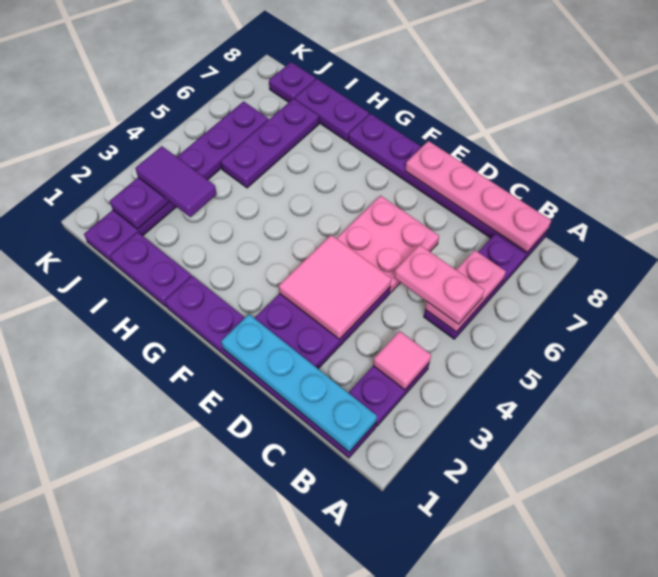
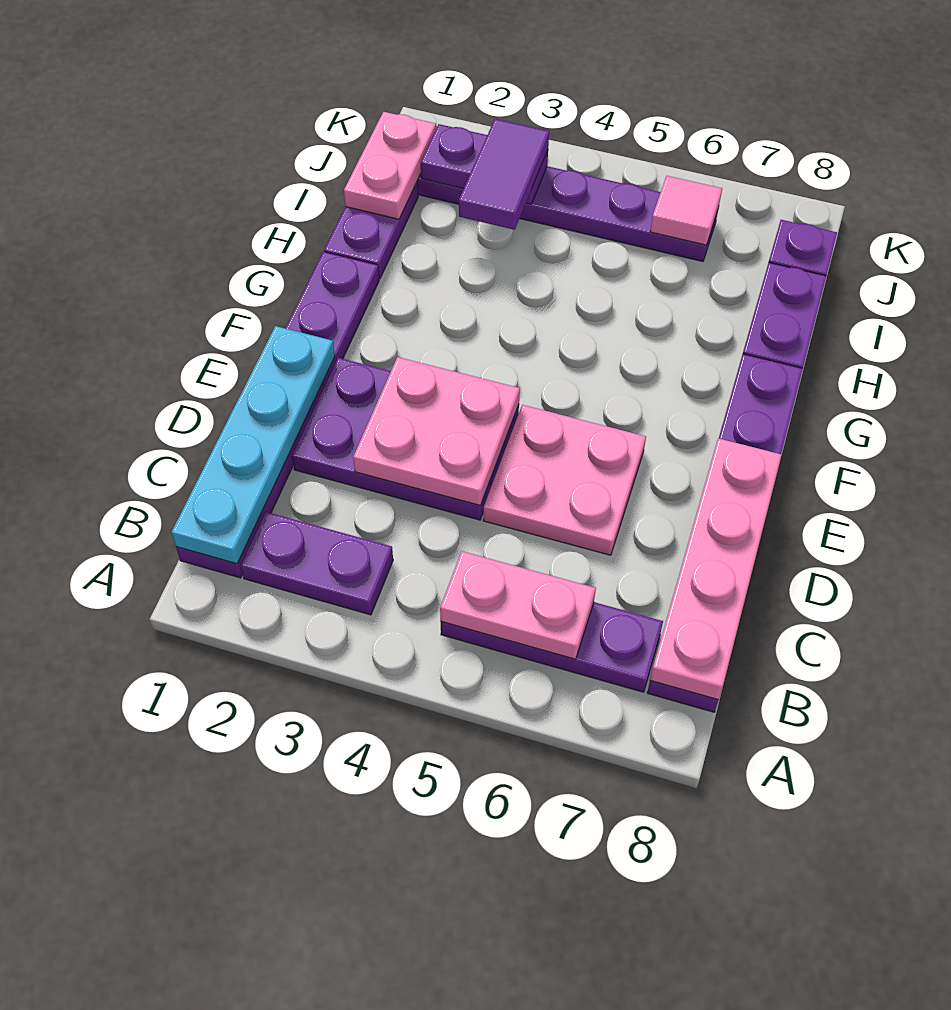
pink 1x1 tile [373,331,431,390] -> pink 1x1 tile moved to [650,176,722,245]
pink 1x2 plate [394,245,484,324] -> pink 1x2 plate moved to [344,112,436,219]
pink 2x2 tile [279,235,391,339] -> pink 2x2 plate [353,357,520,505]
purple 1x3 plate [221,99,319,188] -> none

